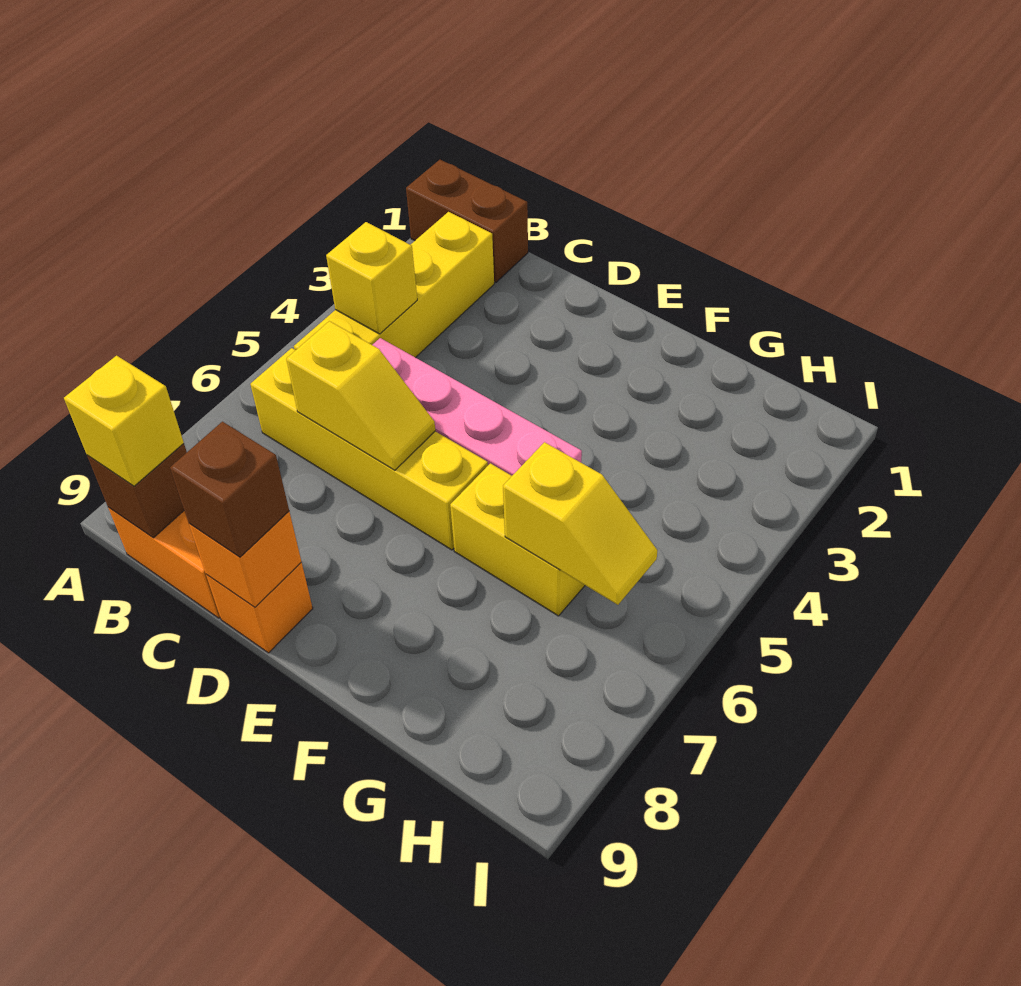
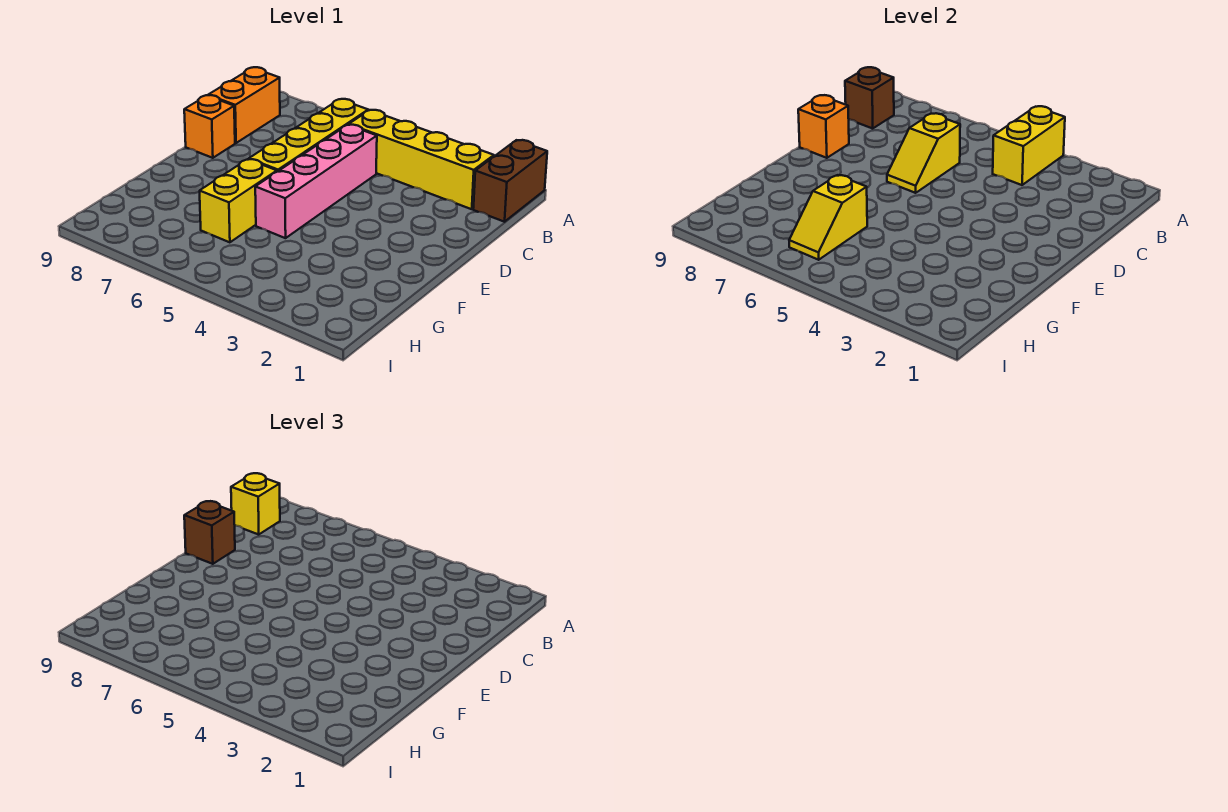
yellow 1x1 brick [326,222,417,334] -> yellow 1x2 brick [993,106,1065,185]

